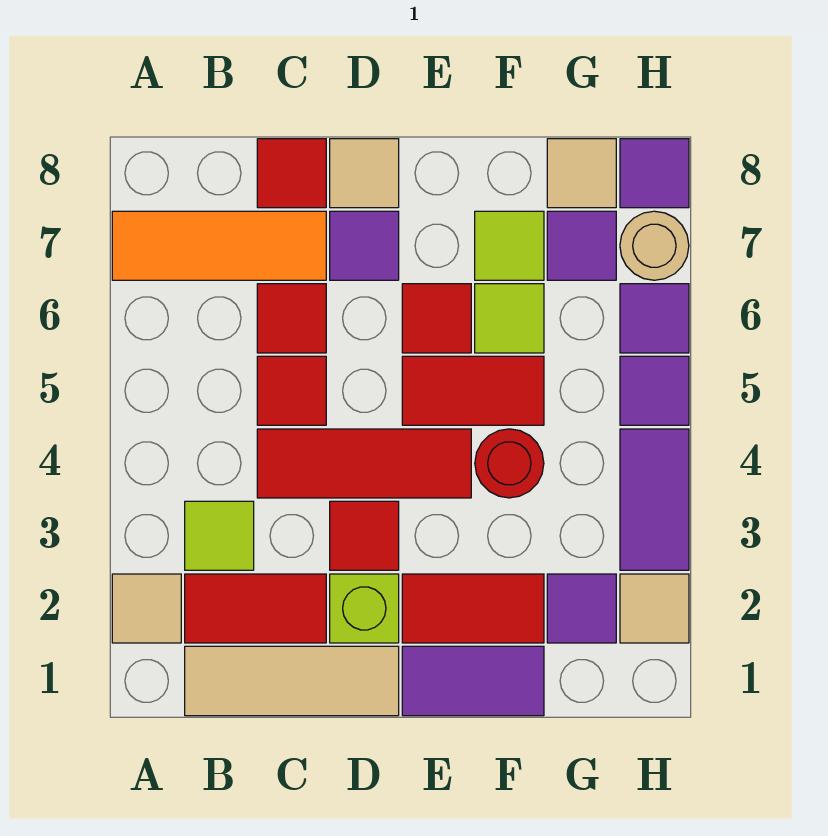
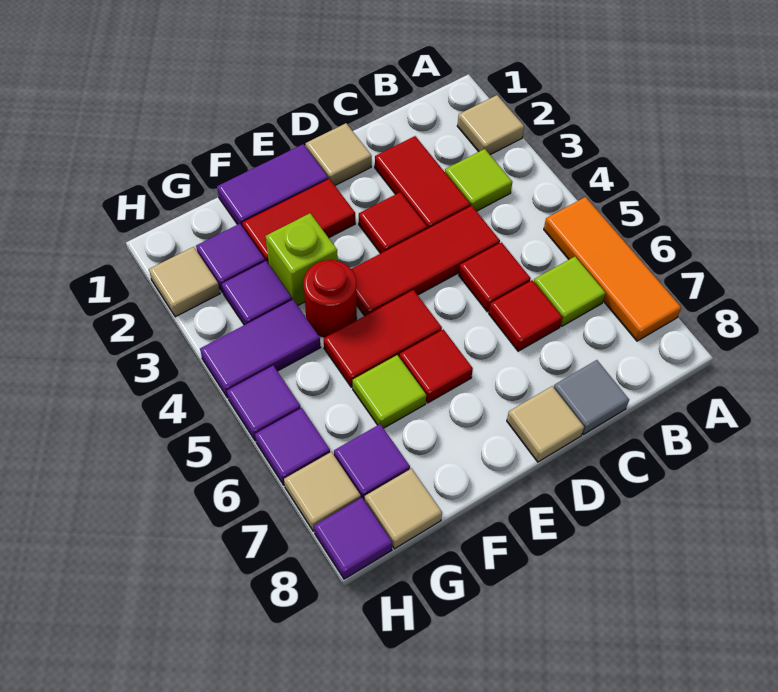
orange 1x3 tile [112,211,326,280] -> orange 1x3 tile turned to [544,197,681,341]
tan 1x3 tile [185,646,399,716] -> tan 1x1 tile [306,123,372,185]
red 1x2 tile [185,574,326,643] -> red 1x2 tile turned to [375,136,470,229]
red 1x1 tile [257,139,326,208] -> grey 1x1 tile [554,360,629,435]
lime 1x1 brick [330,574,399,643] -> lime 1x1 brick moved to [266,213,338,306]
purple 1x1 tile [330,211,399,280] -> purple 1x1 tile moved to [222,261,292,325]
lime 1x1 tile [475,211,544,280] -> lime 1x1 tile moved to [534,257,606,326]
purple 1x2 tile [620,429,689,570] -> purple 1x2 tile turned to [200,300,320,398]
tan 1x1 round brick [620,211,689,280] -> tan 1x1 tile [284,452,361,531]

